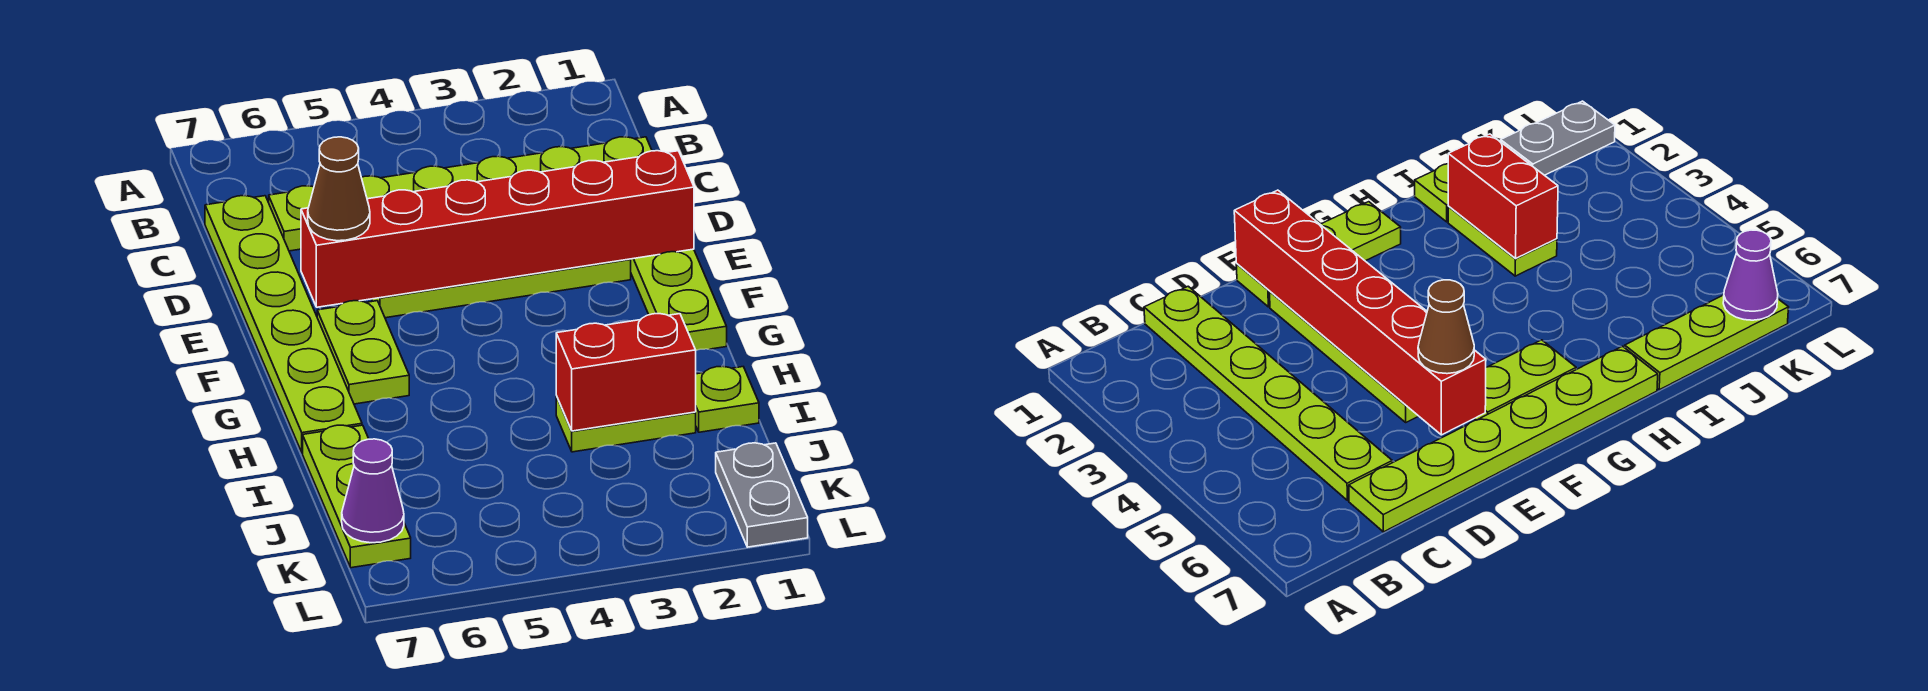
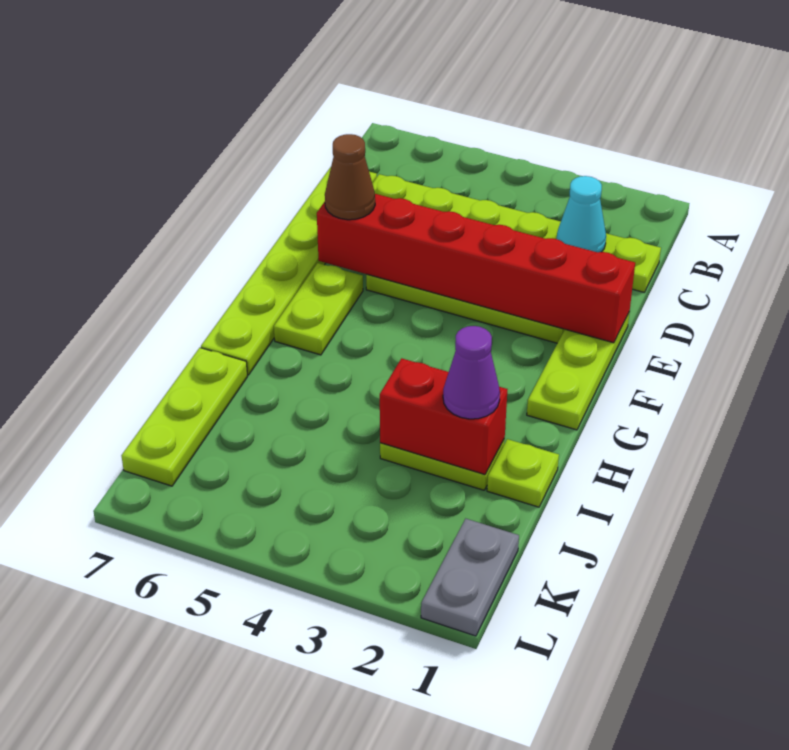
none -> cyan 1x1 cone [557,176,606,252]
purple 1x1 cone [342,439,404,543] -> purple 1x1 cone moved to [443,326,500,419]

